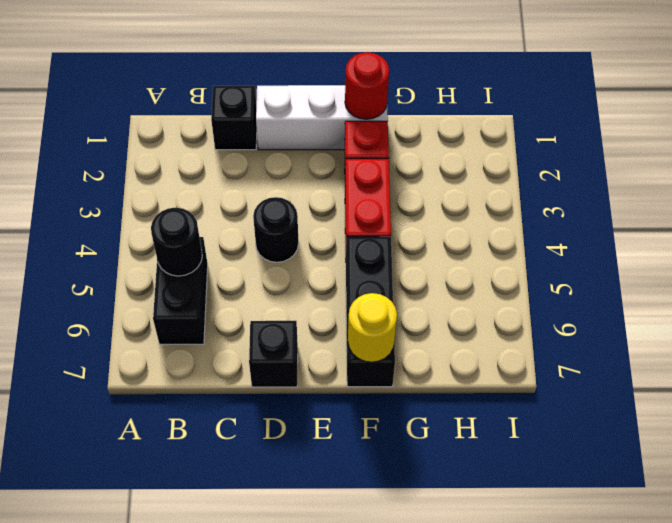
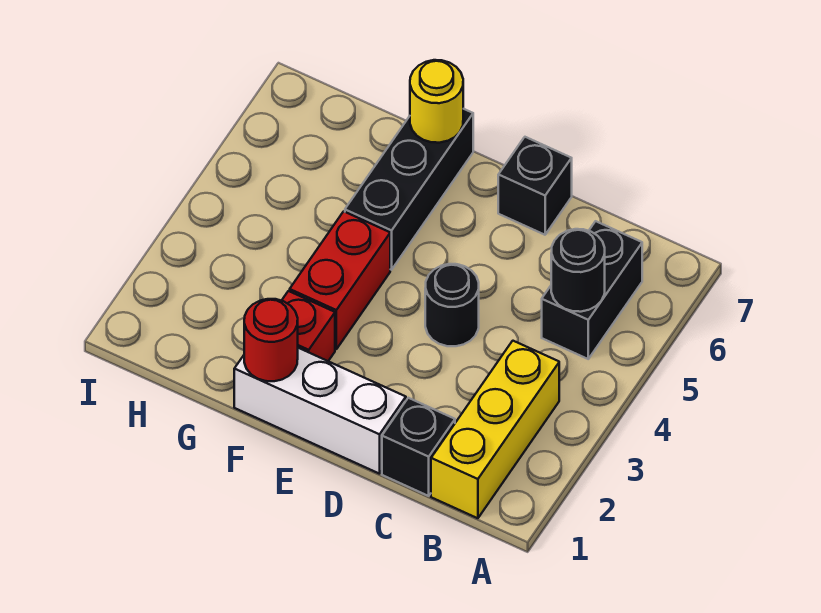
none -> yellow 1x3 brick [431,341,559,518]

